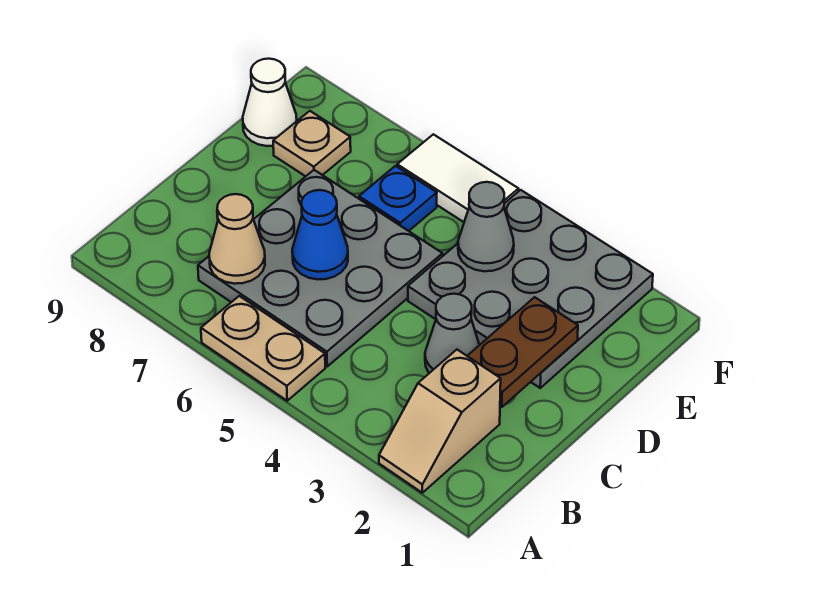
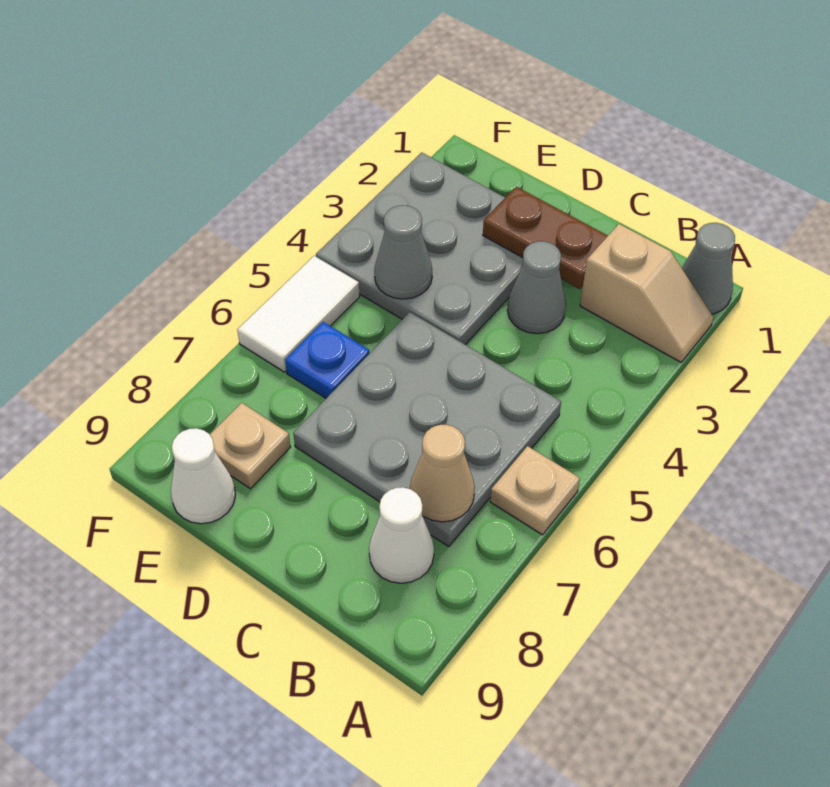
none -> grey 1x1 cone [682,223,735,314]
tan 1x2 plate [201,296,325,401] -> tan 1x1 plate [490,446,580,535]
none -> white 1x1 cone [369,487,434,583]
blue 1x1 cone [292,190,348,279] -> none

